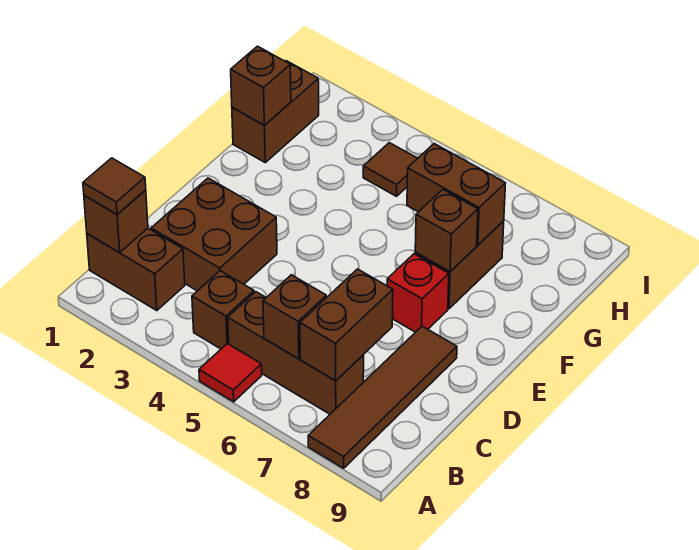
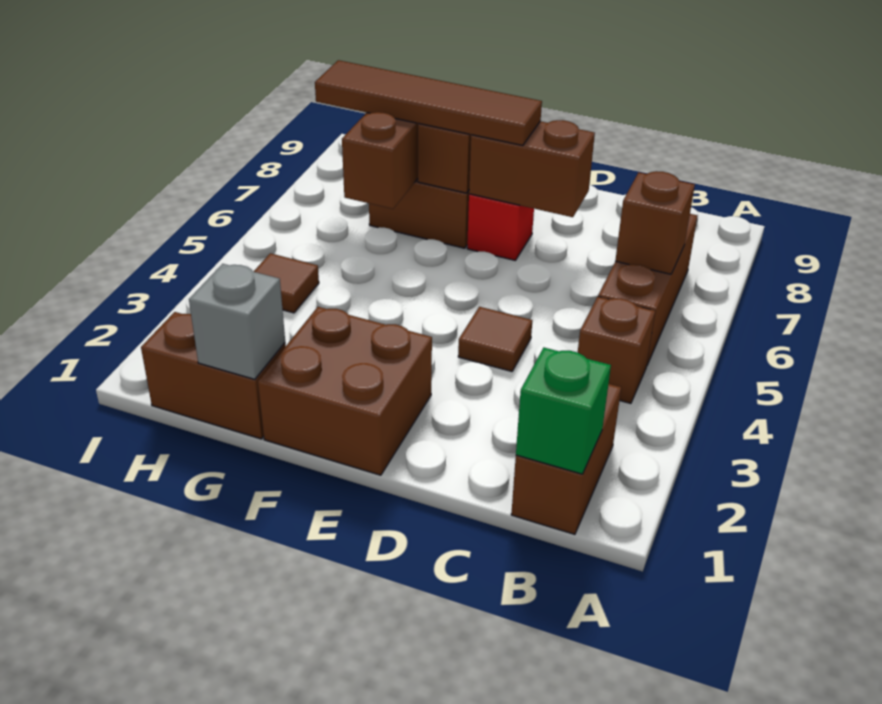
red 1x1 tile [199,344,262,402] -> none
brown 1x4 tile [308,326,457,468] -> brown 1x4 tile moved to [315,60,542,146]
brown 1x1 brick [84,190,148,253] -> green 1x1 brick [516,348,611,474]
brown 1x1 tile [83,158,146,214] -> brown 1x1 tile moved to [458,307,532,371]
brown 1x2 brick [300,269,393,381] -> brown 1x2 brick moved to [469,120,595,217]
brown 2x2 brick [151,178,277,291] -> brown 2x2 brick moved to [258,307,432,475]
brown 1x1 brick [231,46,291,125] -> grey 1x1 brick [189,264,285,379]

